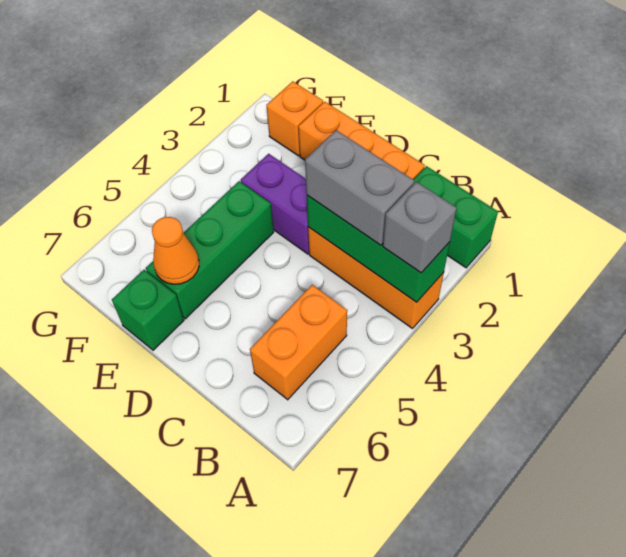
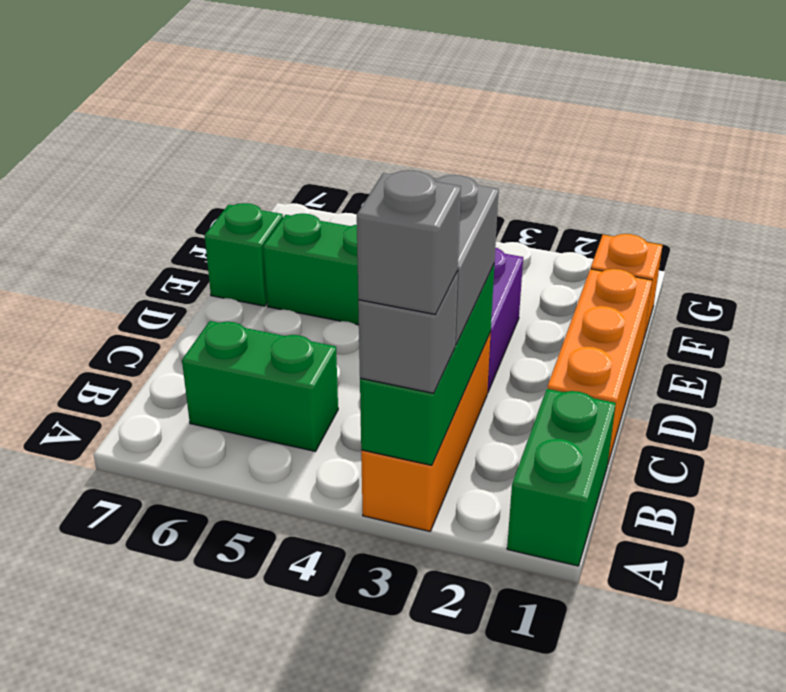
none -> grey 1x1 brick [357,170,461,314]
orange 1x2 brick [250,285,347,400] -> green 1x2 brick [182,321,338,451]
orange 1x1 cone [152,217,199,284] -> none

